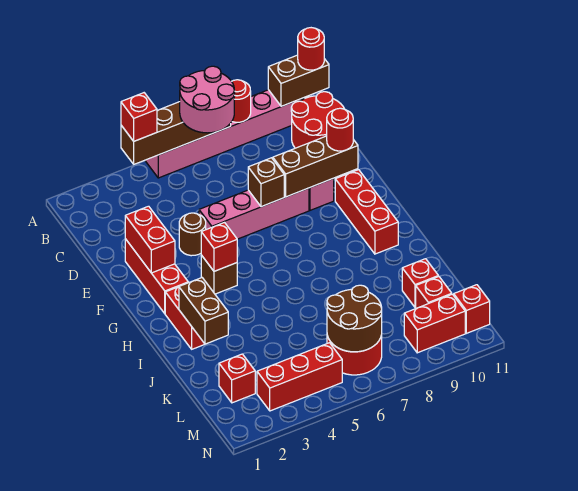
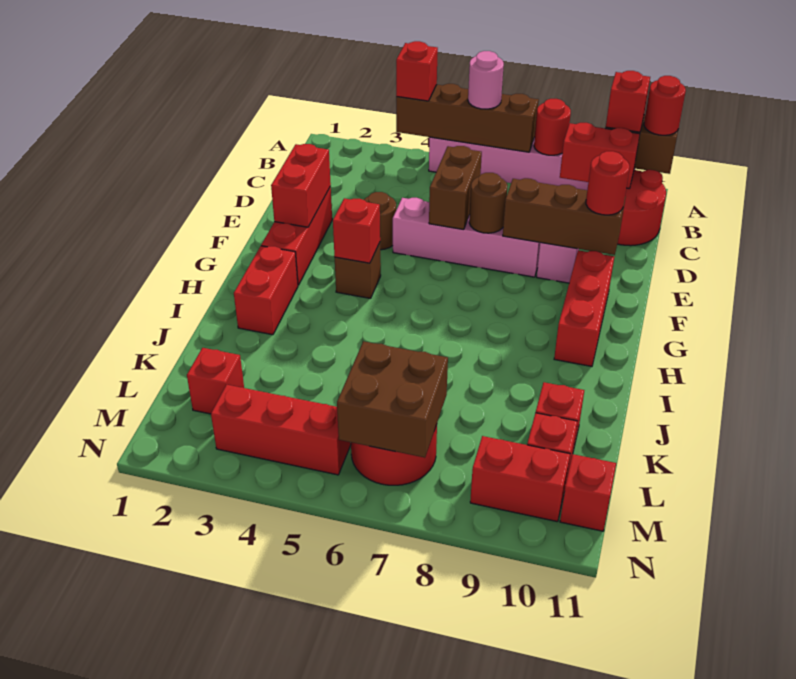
pink 2x2 round brick [180,66,235,133] -> pink 1x1 round brick [468,51,504,109]
none -> red 1x1 brick [606,71,650,132]
none -> red 1x2 brick [560,123,640,188]
brown 1x1 brick [248,158,284,207] -> brown 1x1 round brick [469,173,508,233]
brown 1x2 brick [179,278,228,344] -> brown 1x2 brick moved to [429,146,482,230]
brown 2x2 round brick [327,285,382,352] -> brown 2x2 brick [337,341,448,458]

